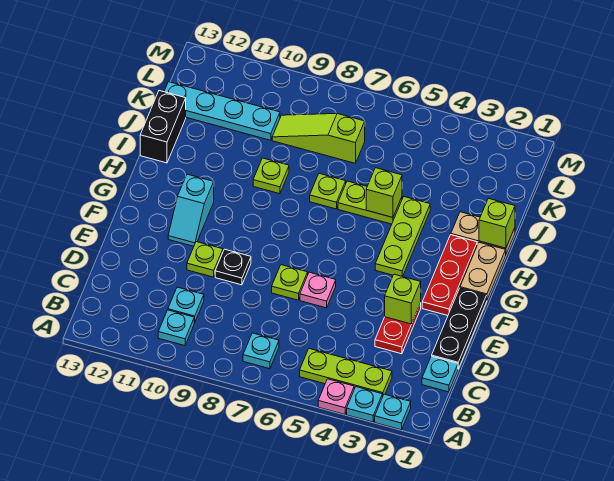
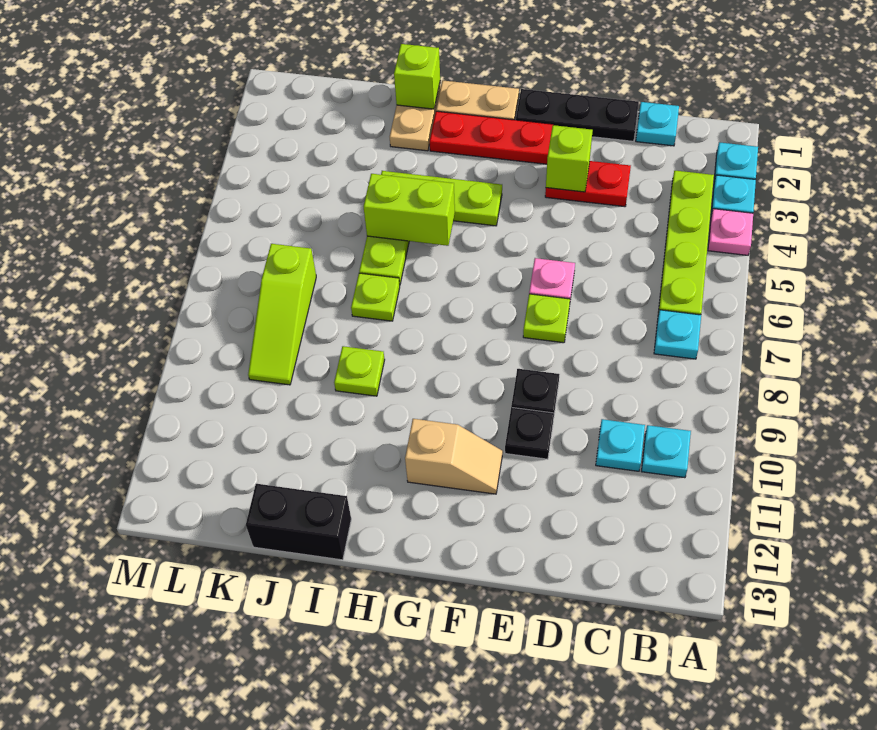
lime 1x3 plate [300,349,392,397] -> lime 1x4 plate [658,171,714,315]
lime 1x1 plate [187,242,223,277] -> black 1x1 plate [505,408,554,459]
cyan 1x2 slope [168,174,214,246] -> tan 1x2 slope [405,419,503,494]
lime 1x1 brick [366,168,402,217] -> lime 1x2 brick [364,174,455,246]
cyan 1x4 plate [164,82,280,140] -> none

